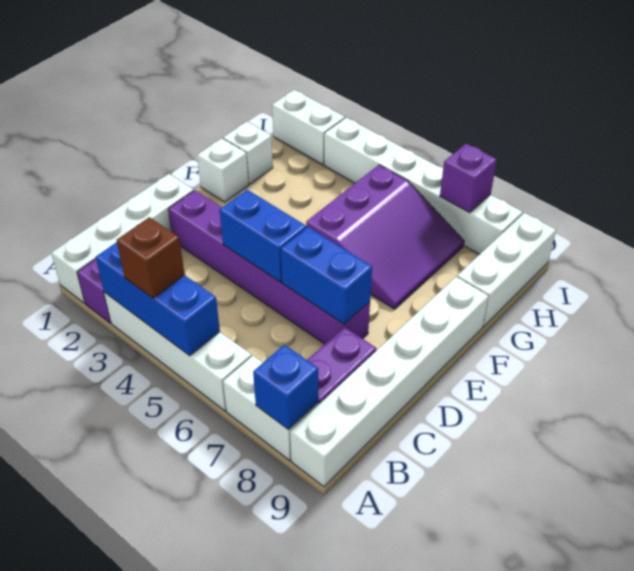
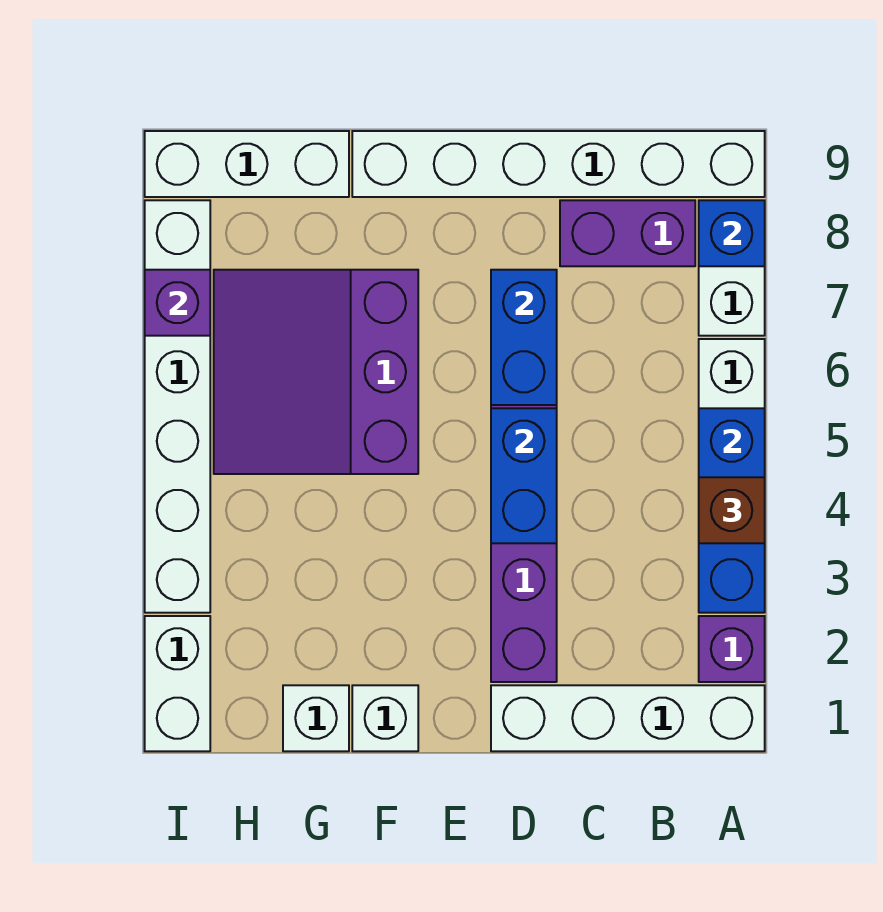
purple 3x3 slope [306,165,464,309] -> purple 3x3 slope turned to [214,270,418,474]

